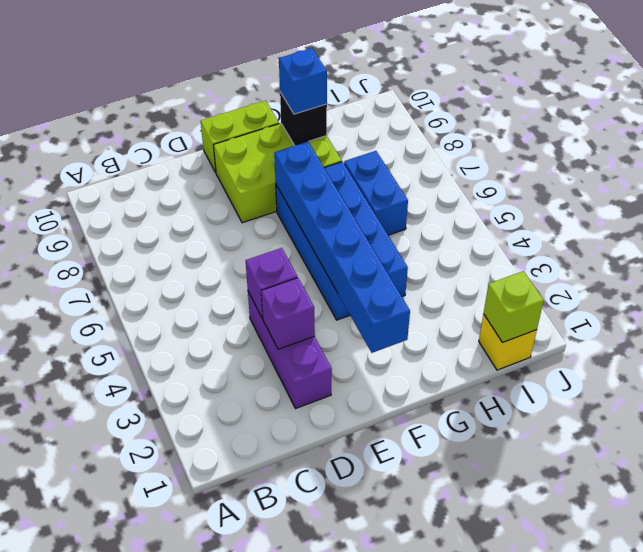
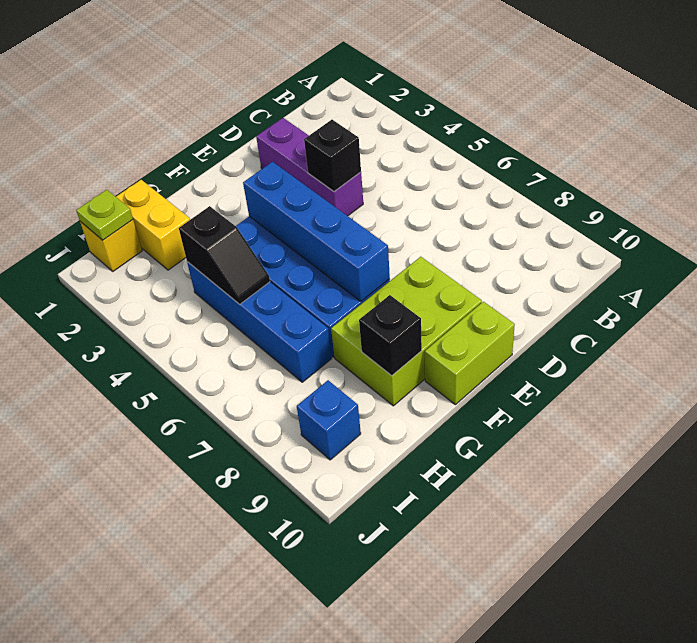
purple 1x1 brick [261,278,315,349] -> none
purple 1x1 brick [246,248,297,318] -> black 1x1 brick [304,120,361,192]
blue 1x6 brick [274,142,410,353] -> blue 1x4 brick [243,162,390,301]
blue 1x1 brick [279,48,327,114] -> blue 1x1 brick moved to [297,380,361,460]
none -> yellow 1x2 brick [116,180,190,270]
none -> black 1x2 slope [179,206,270,304]
blue 1x2 brick [344,151,408,235] -> blue 1x4 brick [187,262,332,382]
lime 1x1 brick [484,271,544,343] -> lime 1x1 plate [76,190,133,240]

